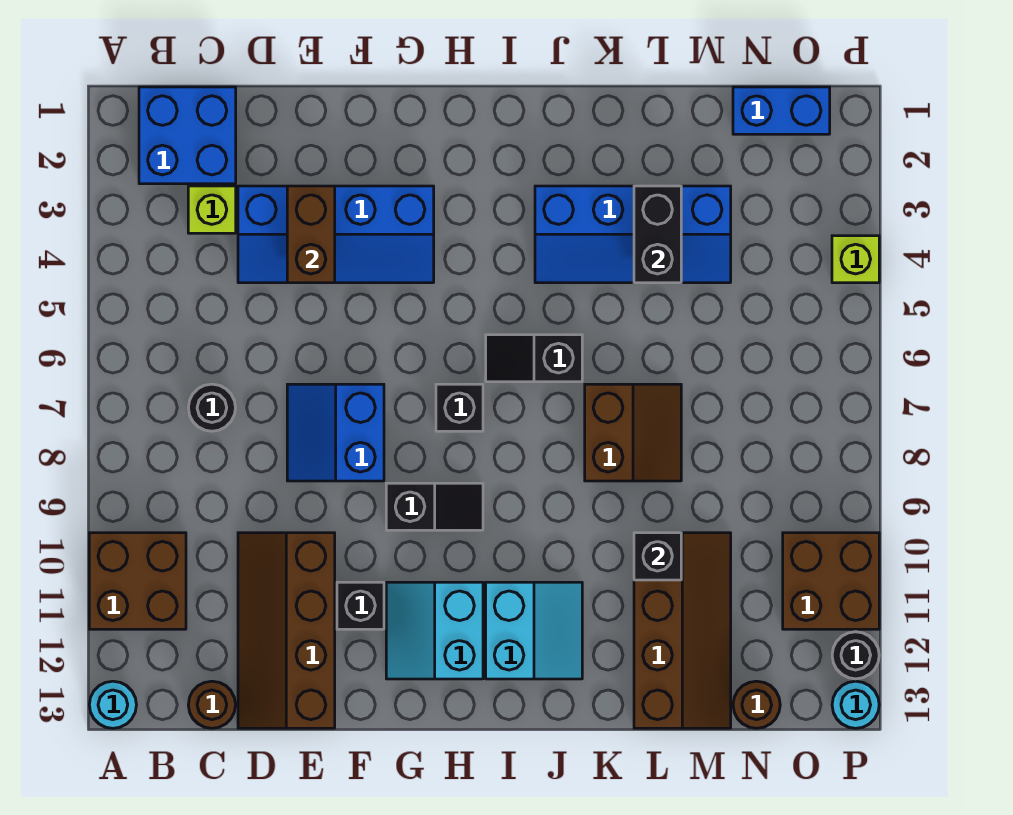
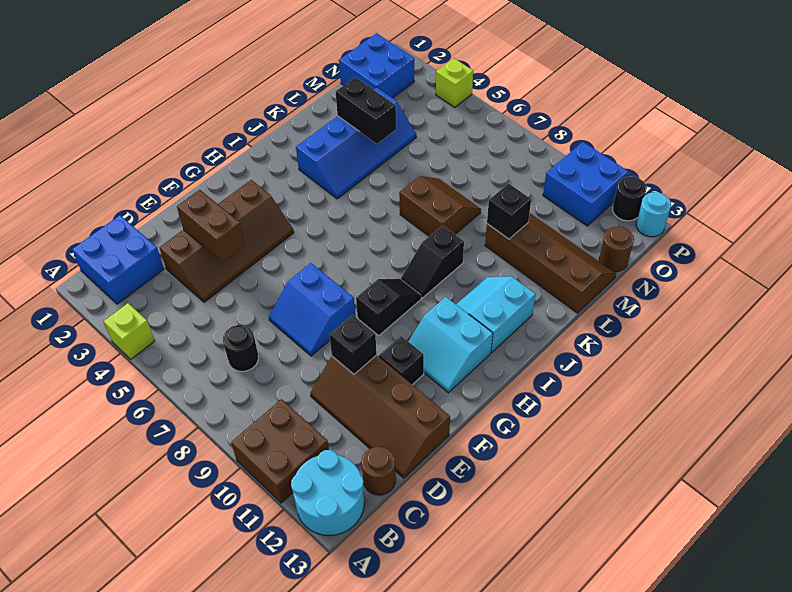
cyan 1x1 round brick [89,681,136,728] -> cyan 2x2 round brick [291,450,364,536]
lime 1x1 brick [188,186,236,233] -> lime 1x1 brick moved to [104,303,154,359]
blue 2x4 slope [238,186,434,283] -> brown 2x4 slope [160,180,294,302]
black 1x1 brick [436,384,483,431] -> black 1x1 brick moved to [329,315,377,374]
black 1x2 slope [486,335,582,382] -> black 1x2 slope moved to [401,225,464,298]
cyan 2x2 slope [486,582,582,679] -> cyan 2x2 slope turned to [456,276,535,352]
blue 1x2 brick [733,87,830,134] -> blue 2x2 brick [339,33,414,98]
brown 2x2 brick [783,533,879,629] -> blue 2x2 brick [543,142,628,226]

